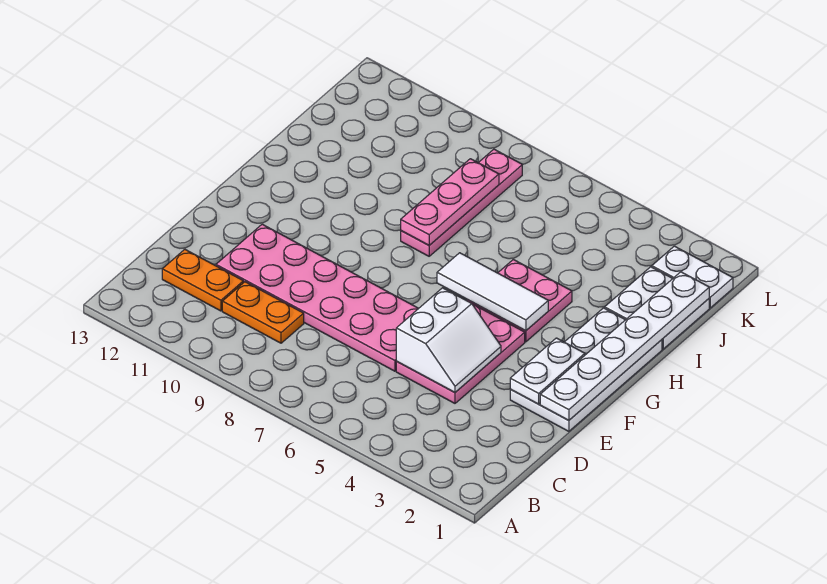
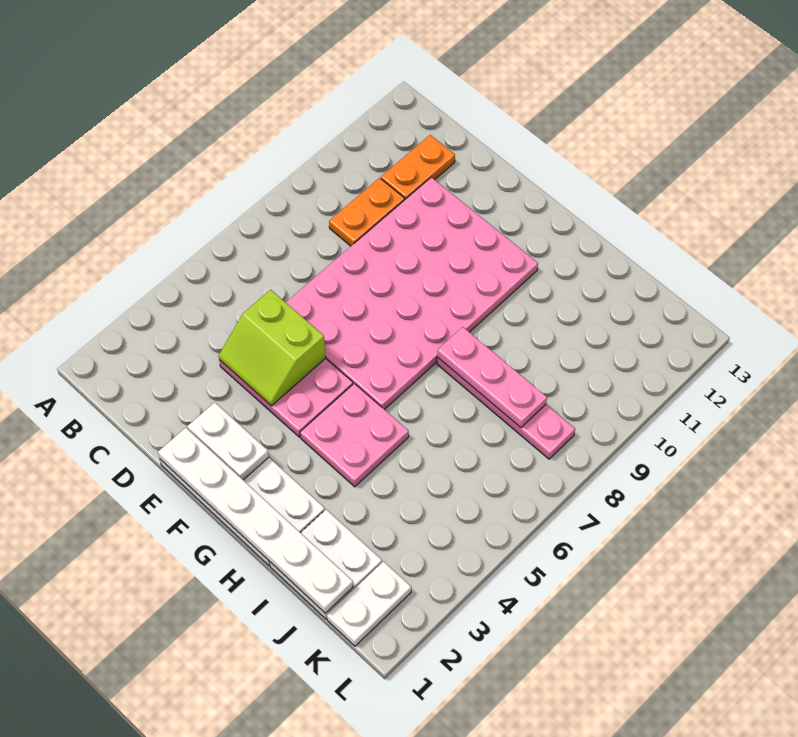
white 2x2 slope [396,288,501,392] -> lime 2x2 slope [219,290,326,406]
pink 2x6 plate [216,224,419,371] -> pink 4x6 plate [286,177,538,410]
white 1x3 tile [437,253,548,331] -> none

